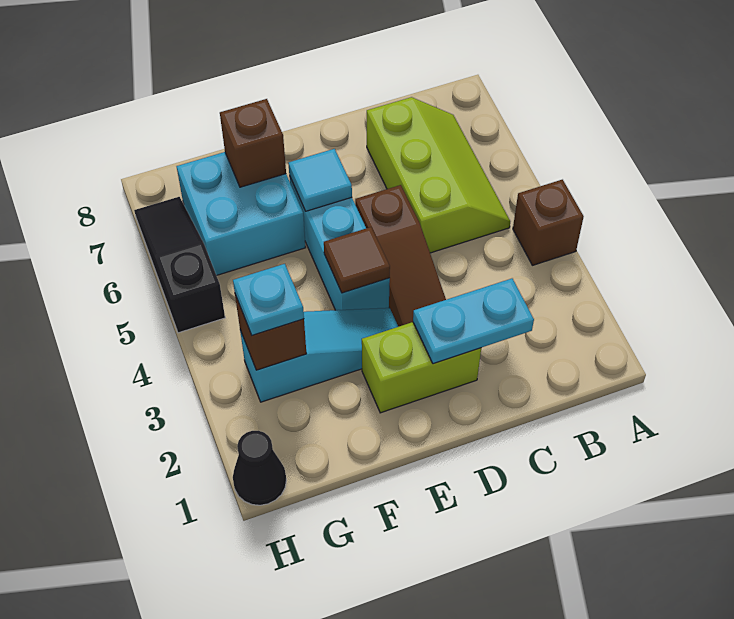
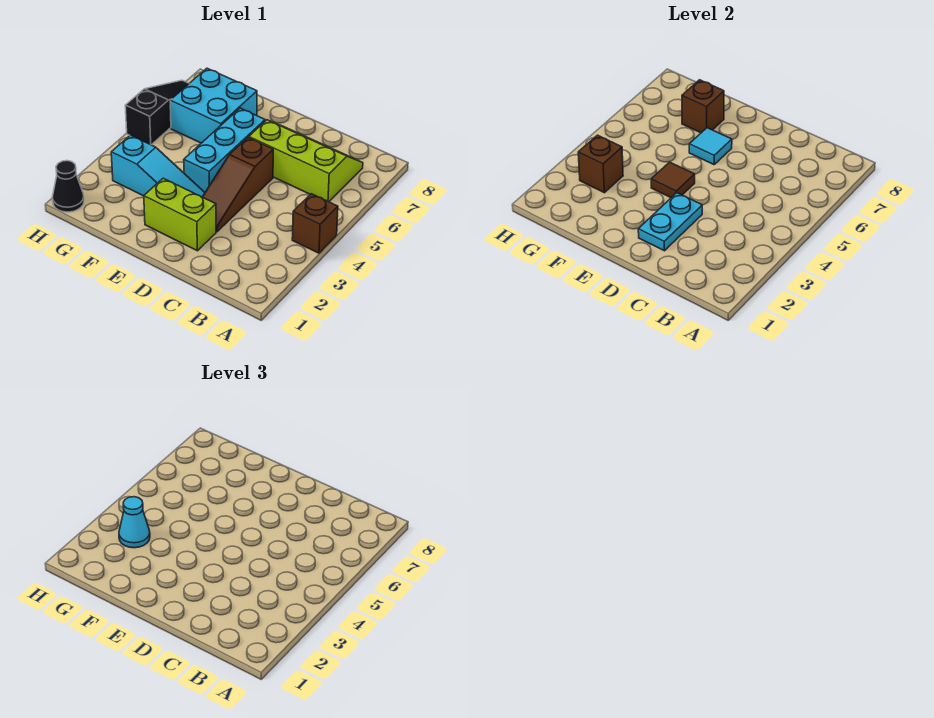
lime 2x3 slope [367,97,510,253] -> lime 2x3 slope turned to [249,120,363,202]
cyan 1x2 plate [413,279,534,364] -> cyan 1x2 plate turned to [638,193,702,251]
cyan 1x1 plate [233,264,304,335] -> cyan 1x1 cone [119,497,150,548]

